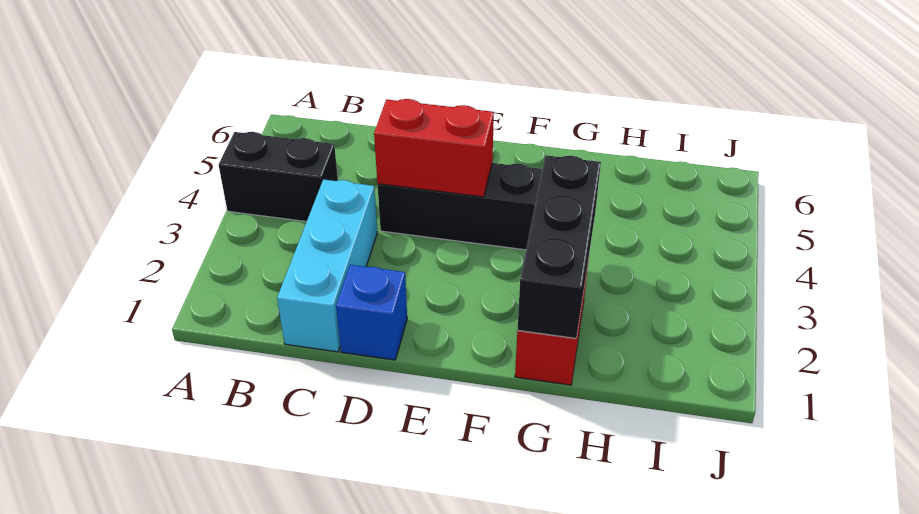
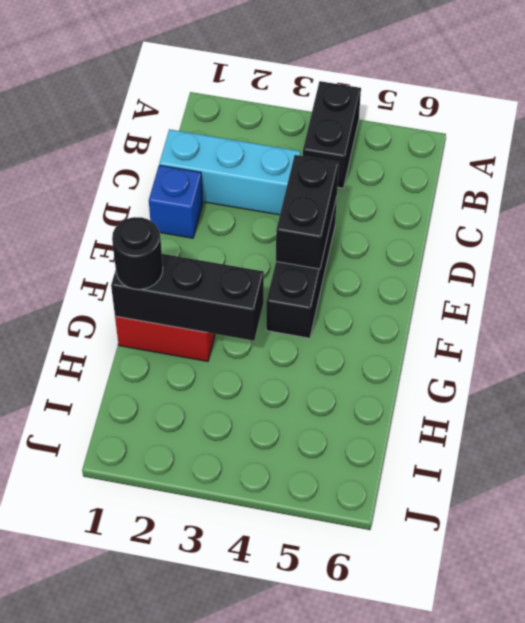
red 1x2 brick [374,99,494,197] -> black 1x2 brick [276,155,339,269]
none -> black 1x1 round brick [112,217,163,289]

